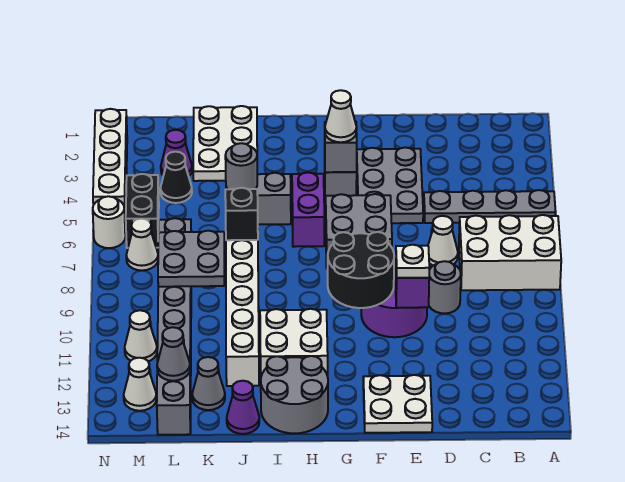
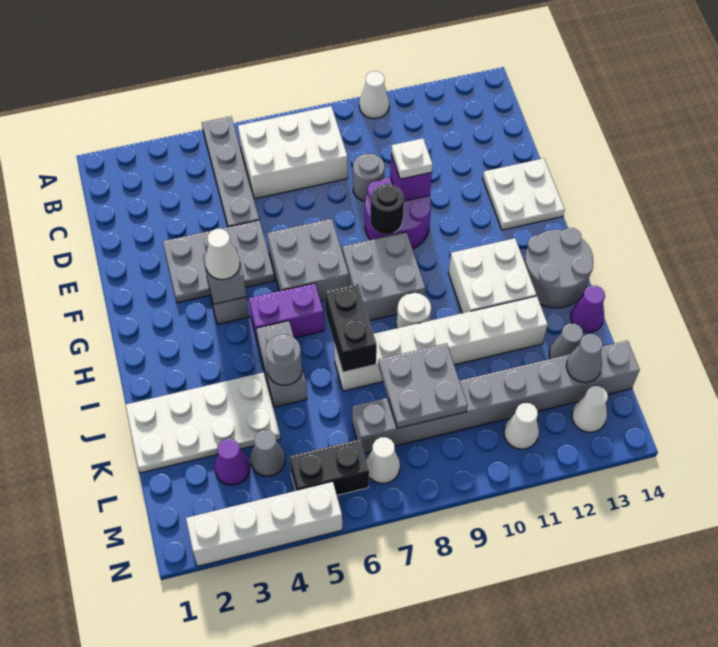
white 2x3 brick [459,215,561,290] -> white 2x3 brick turned to [238,106,348,199]
white 1x1 cone [428,216,458,266] -> white 1x1 cone moved to [359,71,389,119]
black 2x2 round brick [328,232,394,308] -> black 1x1 round brick [370,184,404,234]
none -> grey 2x2 brick [342,232,425,321]
white 2x3 plate [193,106,257,181] -> white 2x4 plate [126,372,280,473]
black 1x1 brick [225,188,258,240] -> black 1x2 brick [325,284,377,372]
black 1x1 cone [161,152,192,203] -> grey 1x1 cone [250,430,285,476]
white 1x1 round brick [93,196,125,248] -> white 1x1 round brick moved to [396,293,431,328]

